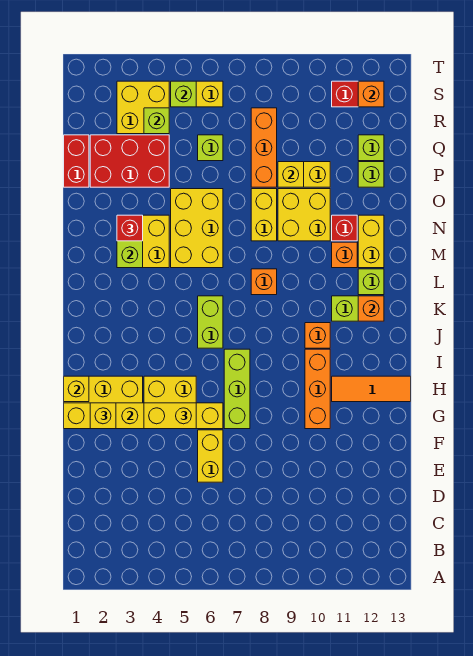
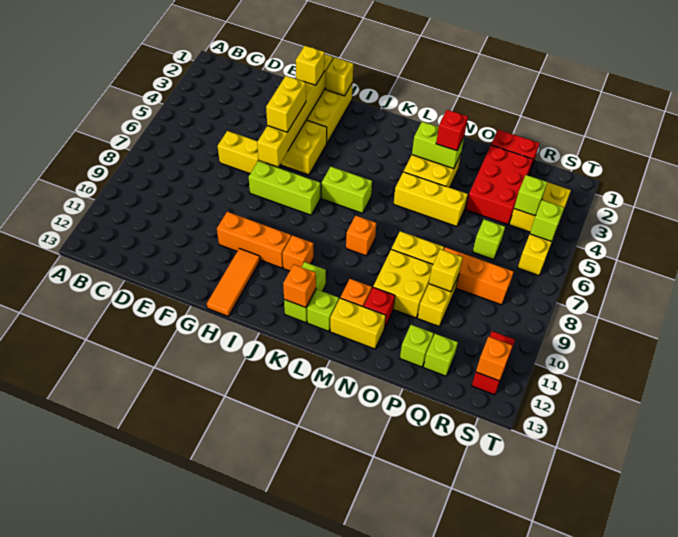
yellow 2x3 brick [171,189,223,268] -> yellow 1x3 brick [394,172,468,226]

